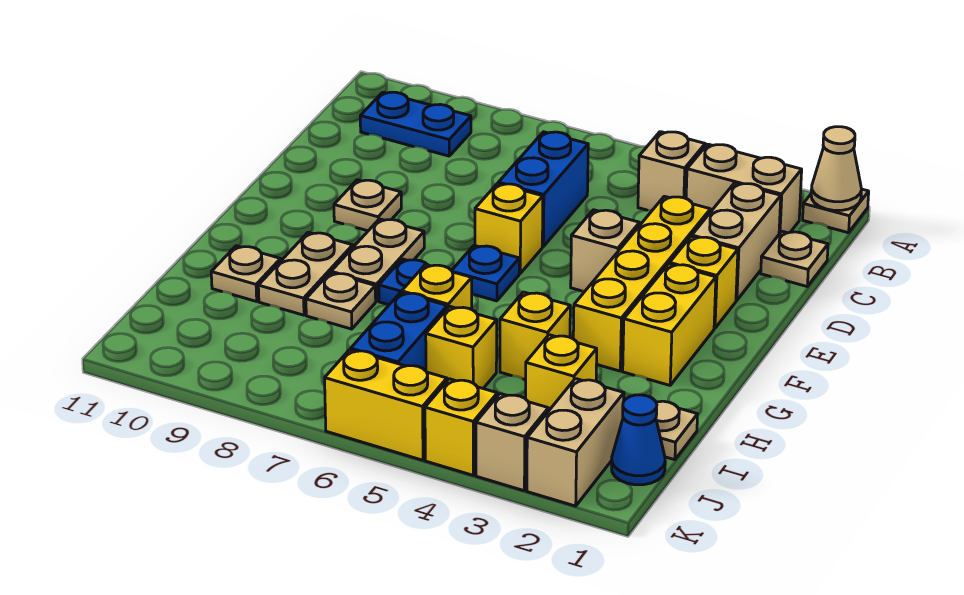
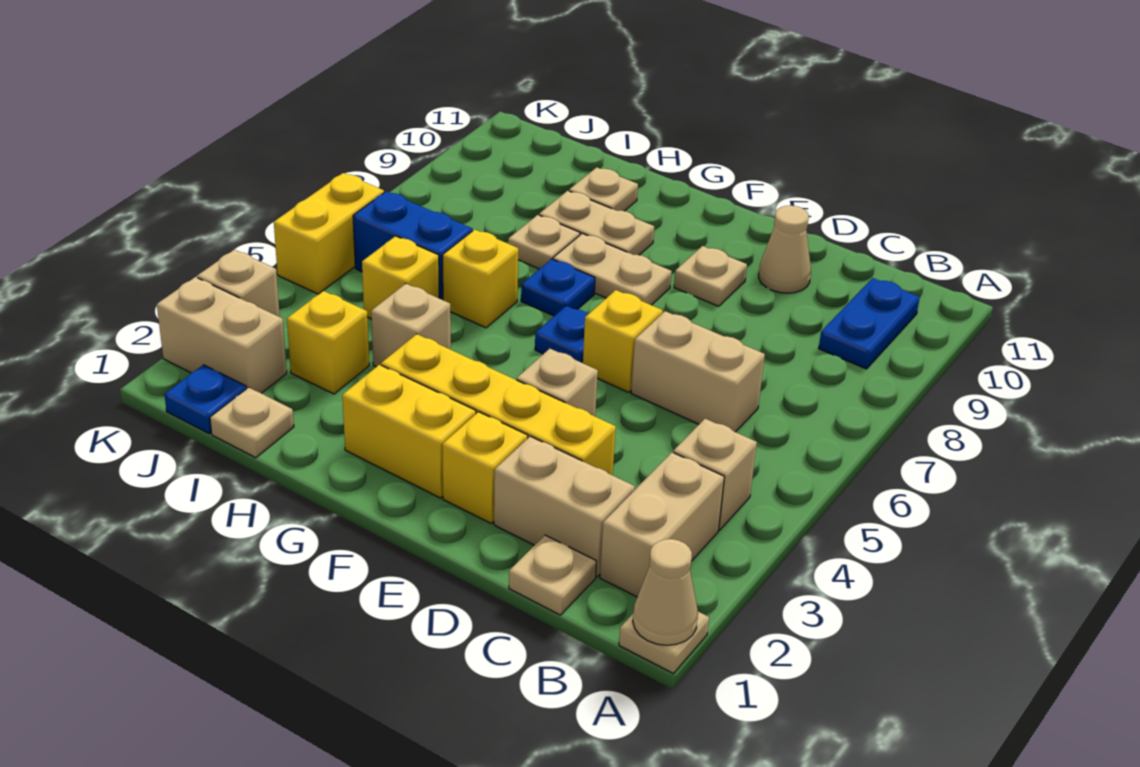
blue 1x2 brick [498,132,588,246] -> tan 1x2 brick [631,311,765,432]
none -> tan 1x1 cone [759,206,811,293]
yellow 1x1 brick [500,292,570,380] -> tan 1x1 brick [371,284,451,367]
blue 1x1 cone [612,395,665,485] -> blue 1x1 plate [164,365,247,434]
yellow 1x1 brick [425,379,497,475] -> none

